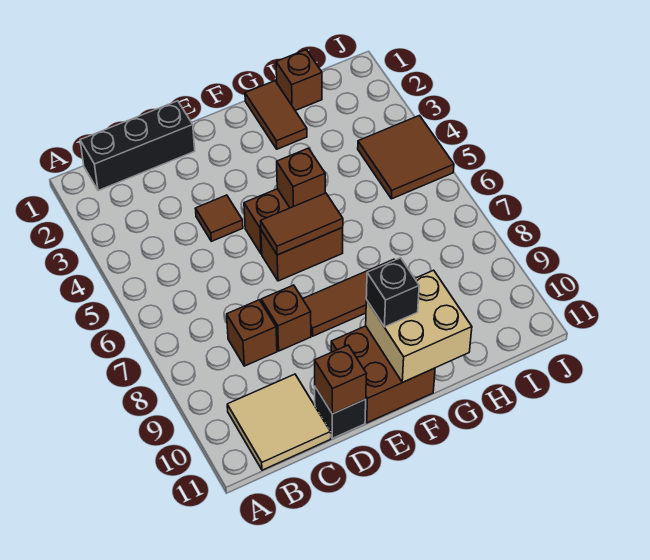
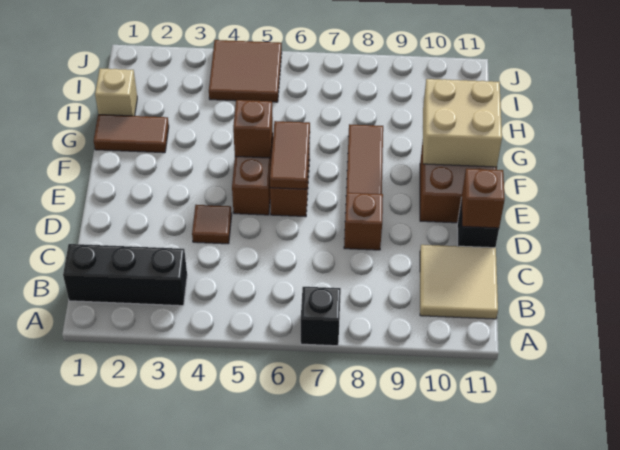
black 1x3 brick [80,101,195,191] -> black 1x3 brick turned to [63,244,187,306]
brown 1x1 brick [227,300,277,366] -> none
black 1x1 brick [366,258,419,327] -> black 1x1 brick moved to [301,287,341,346]
brown 1x1 brick [276,50,322,111] -> tan 1x1 brick [95,68,137,116]

